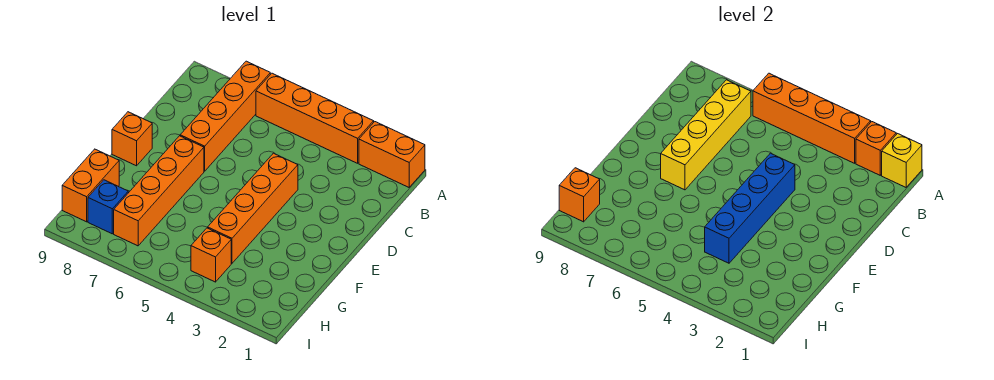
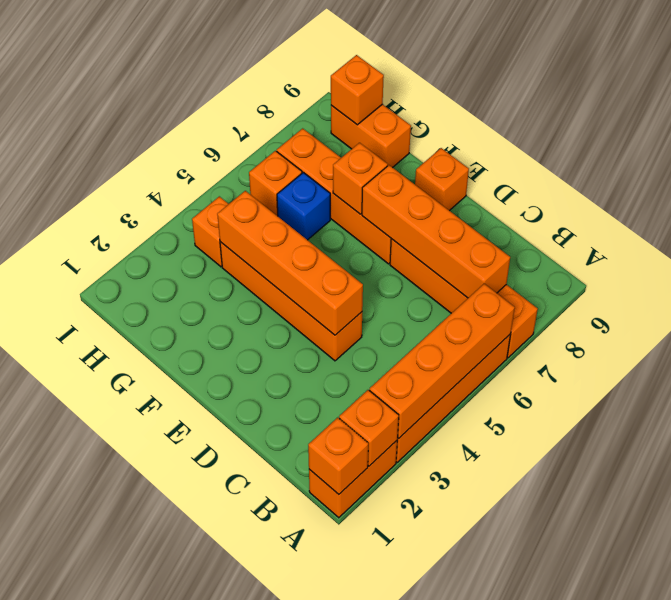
yellow 1x1 brick [882,134,922,187] -> orange 1x1 brick [308,418,368,494]
yellow 1x4 brick [661,80,751,190] -> orange 1x4 brick [362,165,510,298]
blue 1x4 brick [705,153,795,263] -> orange 1x4 brick [217,191,363,335]
none -> orange 1x1 brick [333,143,388,214]
none -> orange 1x1 brick [249,151,302,216]
blue 1x1 brick [88,180,128,234] -> blue 1x1 brick moved to [277,172,330,240]

